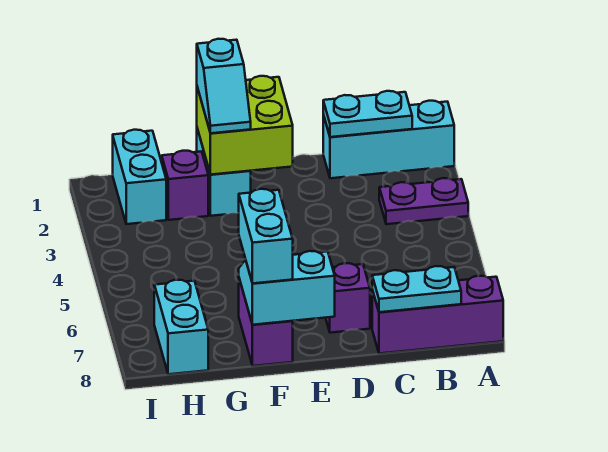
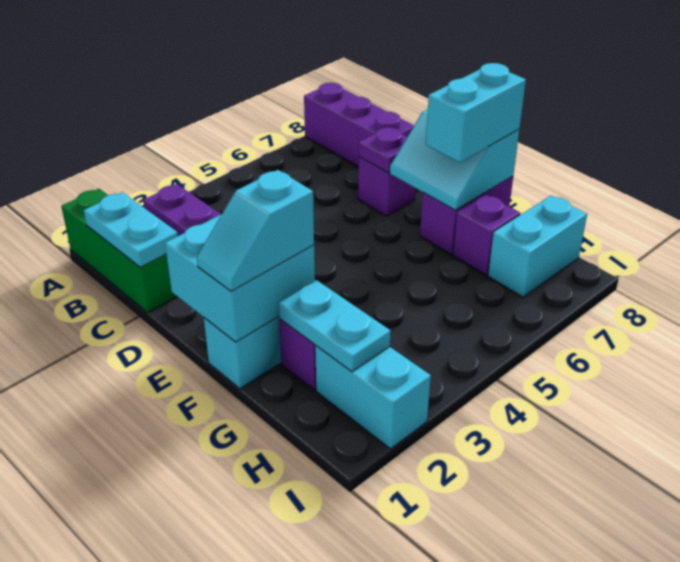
cyan 1x3 brick [323,101,454,178] -> green 1x3 brick [61,189,177,313]
cyan 1x2 plate [372,266,461,312] -> cyan 1x2 plate moved to [278,280,391,372]
none -> purple 1x1 plate [359,127,407,173]
lime 2x2 brick [197,76,293,175] -> cyan 2x2 brick [165,214,315,342]
cyan 1x2 slope [197,39,251,133] -> cyan 1x2 slope turned to [197,170,314,291]
none -> purple 1x1 brick [453,195,520,275]
cyan 1x2 brick [113,130,166,224] -> cyan 1x2 brick turned to [315,346,431,449]

